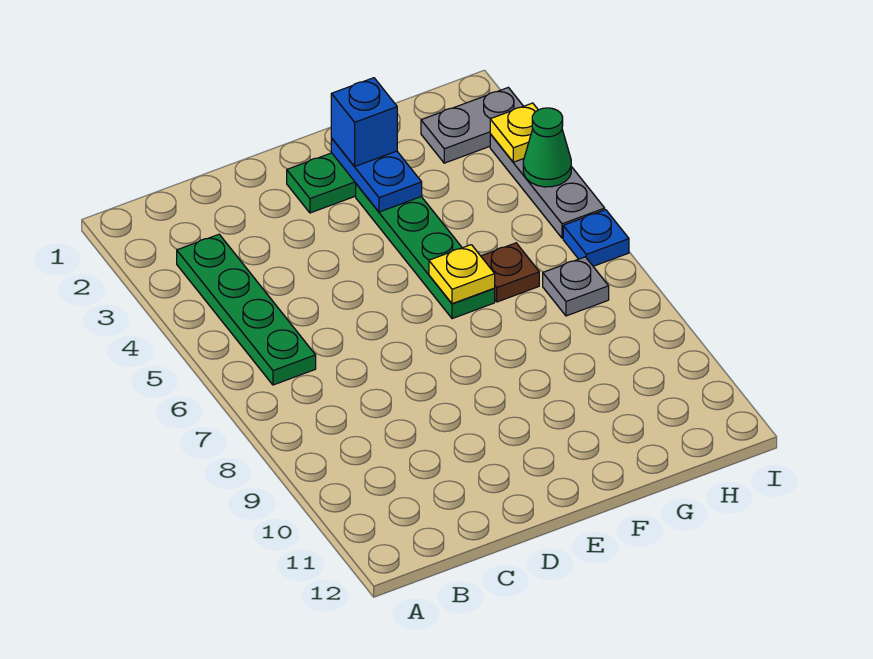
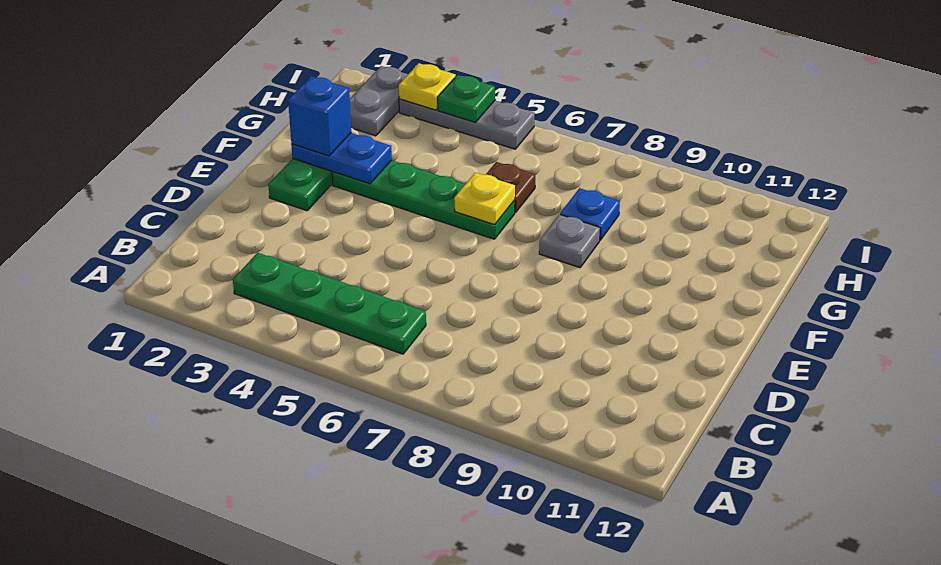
grey 1x1 plate [543,257,609,316] -> grey 1x1 plate moved to [539,214,600,268]
green 1x1 cone [523,108,571,187] -> green 1x1 plate [438,75,495,122]
blue 1x1 plate [563,210,629,266] -> blue 1x1 plate moved to [560,188,620,240]

